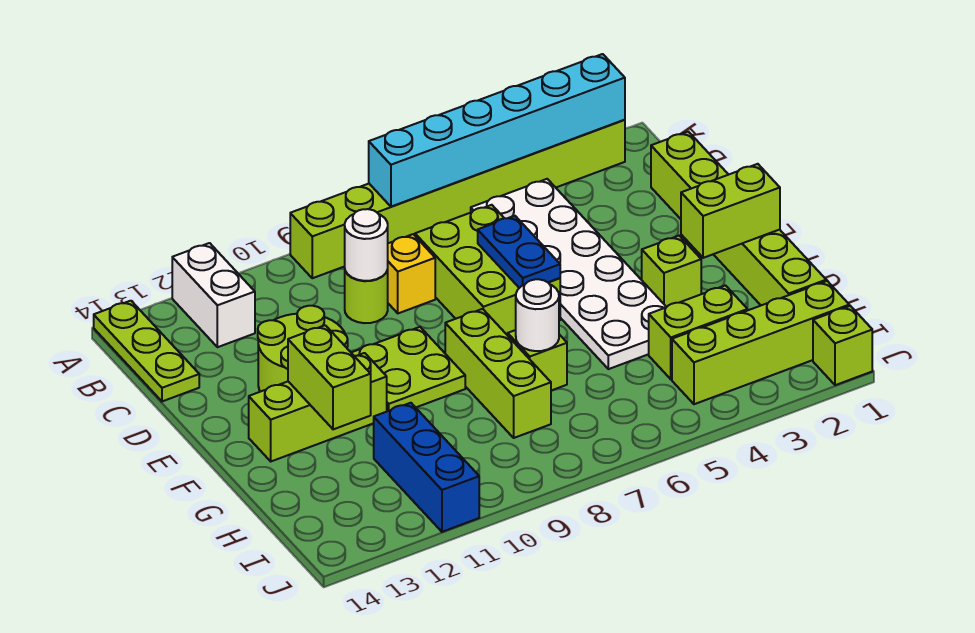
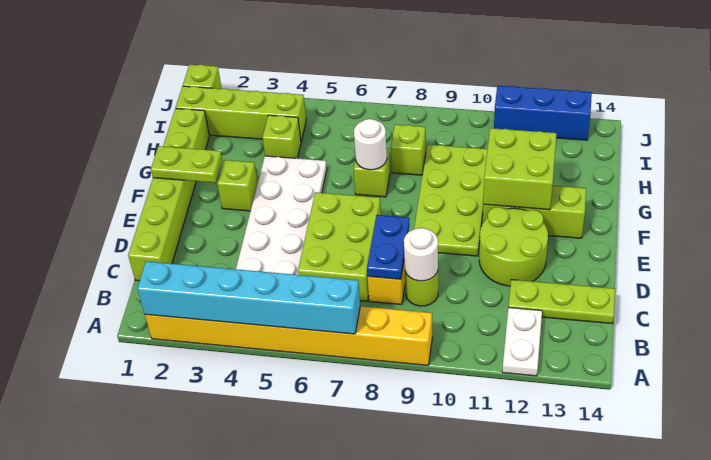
lime 1x8 brick [290,120,625,278] -> yellow 1x8 brick [145,306,432,365]
white 1x2 brick [172,243,255,347] -> white 1x2 plate [502,307,542,376]
lime 1x3 plate [94,301,199,401] -> lime 1x3 plate turned to [508,279,615,324]
blue 1x2 plate [478,216,560,288] -> blue 1x2 plate moved to [367,215,409,279]
lime 2x2 plate [351,327,465,411] -> lime 2x4 plate [414,145,487,256]
lime 1x2 brick [681,164,780,258] -> lime 1x2 plate [151,146,222,183]
lime 1x3 brick [445,309,551,438] -> lime 1x1 brick [391,125,426,175]
lime 1x2 brick [288,325,371,429] -> lime 2x2 brick [483,128,557,210]
lime 1x2 brick [649,285,748,379] -> lime 1x1 brick [262,115,301,158]
blue 1x3 brick [374,403,479,532] -> blue 1x3 brick turned to [494,86,592,140]

